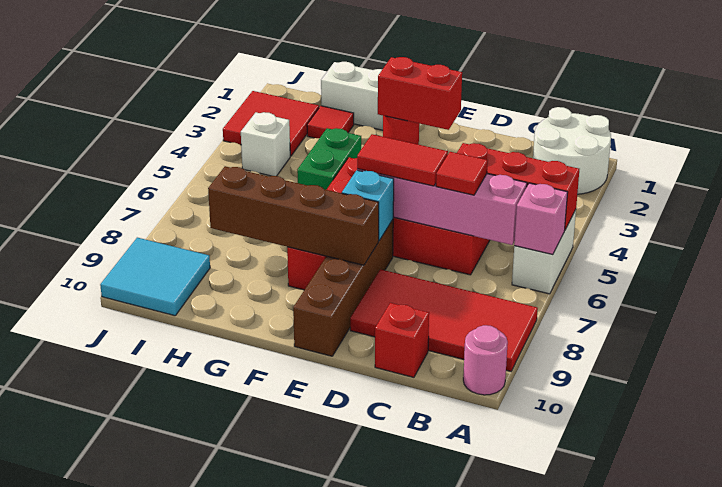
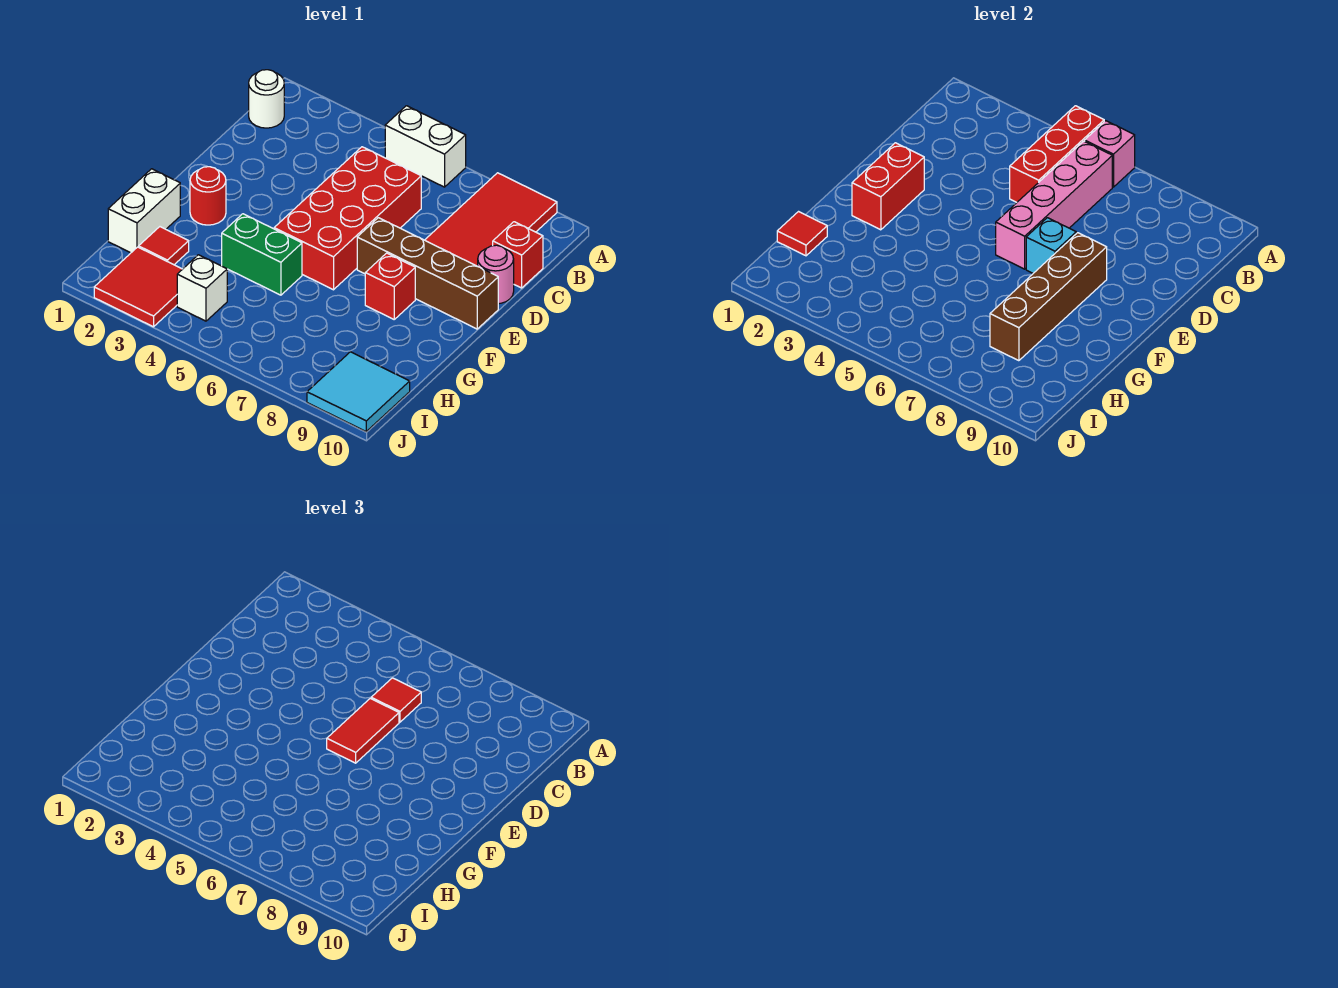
white 2x2 round brick [533,107,611,194] -> white 1x1 round brick [249,70,284,128]
pink 1x1 round brick [463,325,508,395] -> pink 1x1 round brick moved to [478,245,514,304]
none -> red 1x1 tile [777,212,827,256]

